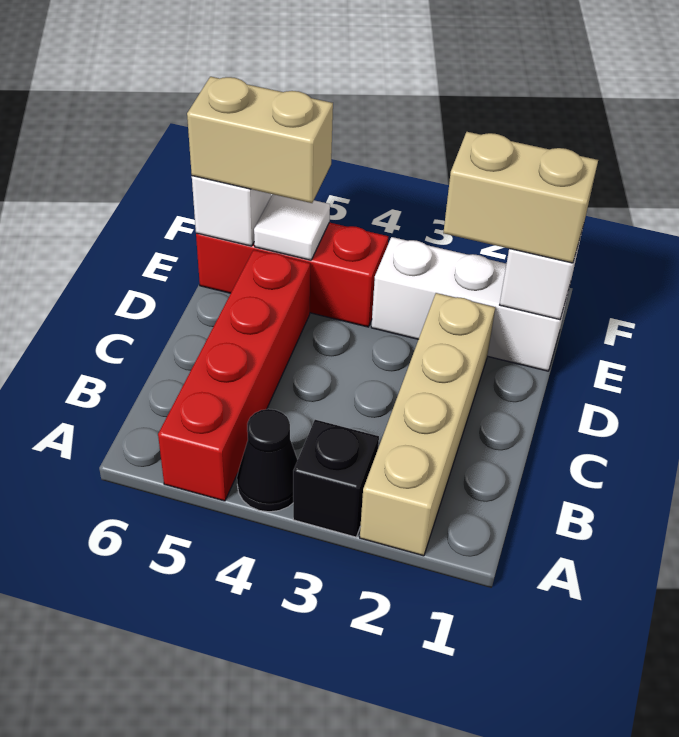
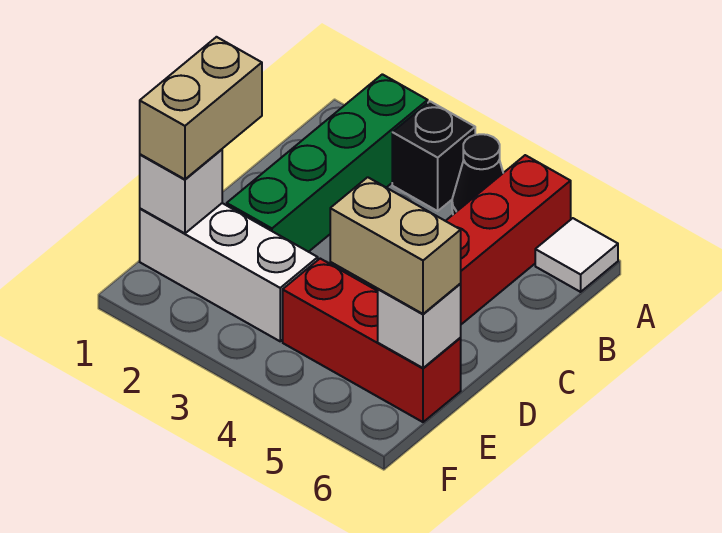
tan 1x4 brick [360,293,495,556] -> green 1x4 brick [227,74,428,252]
tan 1x2 brick [443,132,598,263] -> tan 1x2 brick turned to [140,37,262,179]
white 1x1 tile [254,194,330,260] -> white 1x1 tile moved to [535,218,618,292]

